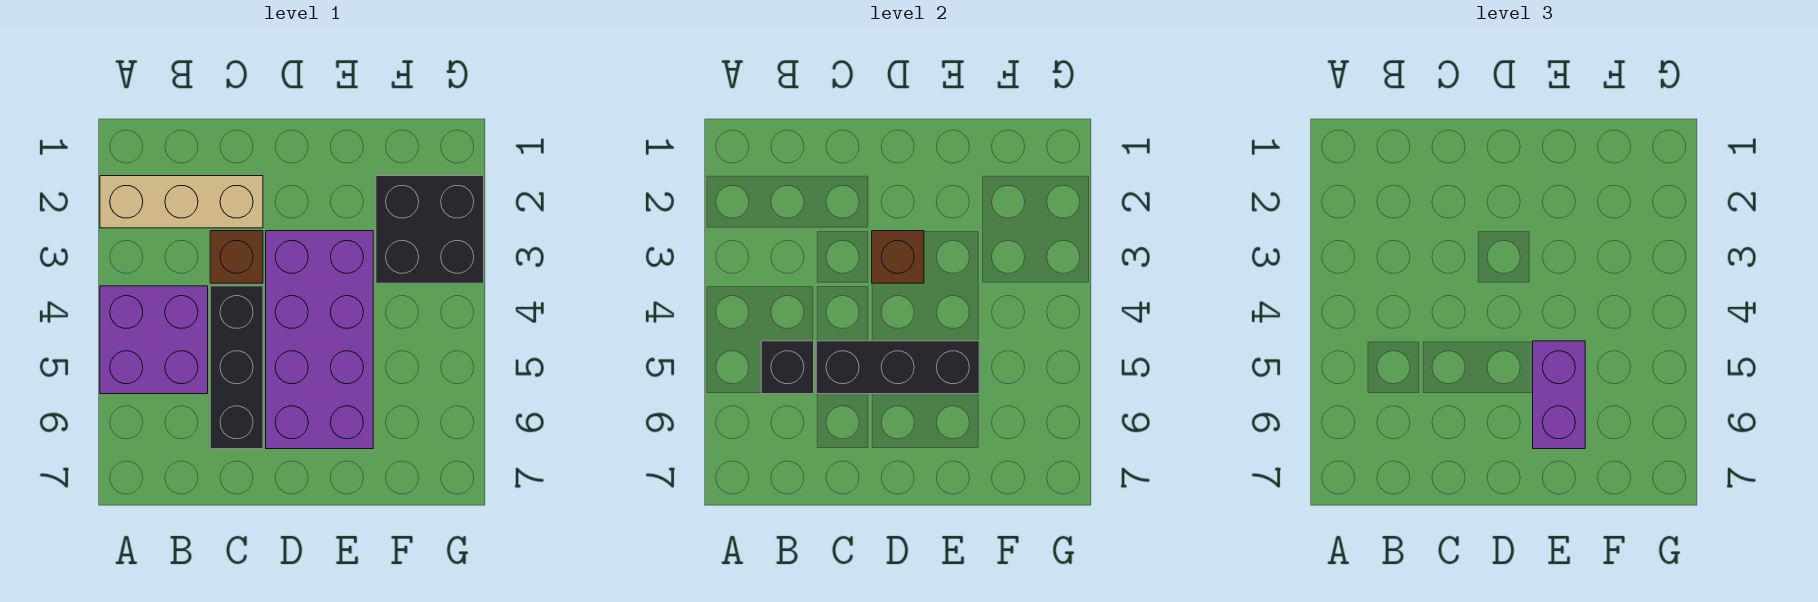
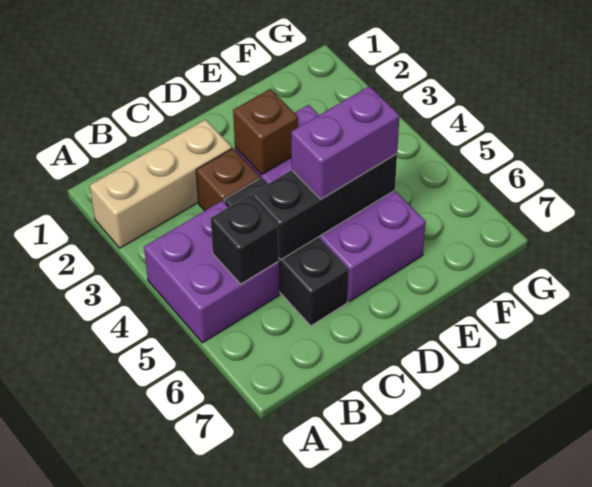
purple 1x2 brick [1533,341,1585,449] -> purple 1x2 brick turned to [291,86,400,199]
black 2x2 brick [376,176,484,283] -> none

